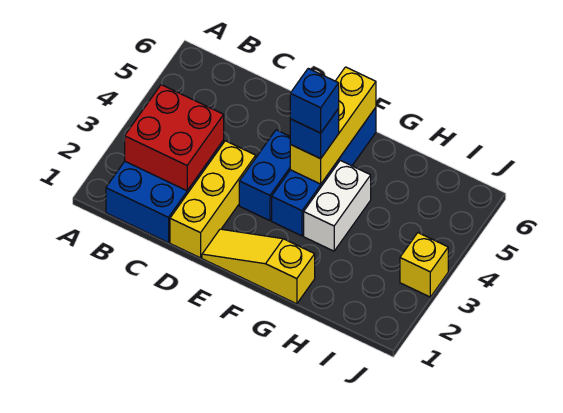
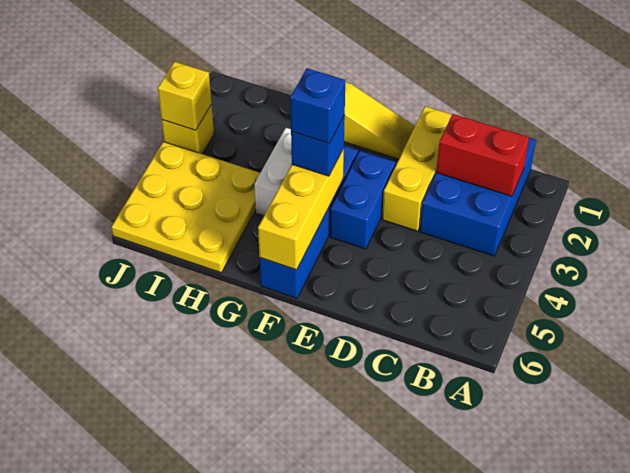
red 2x2 brick [124,85,224,191] -> red 1x2 brick [436,114,529,196]
none -> yellow 3x3 plate [111,142,260,273]
none -> yellow 1x1 brick [158,62,211,130]

